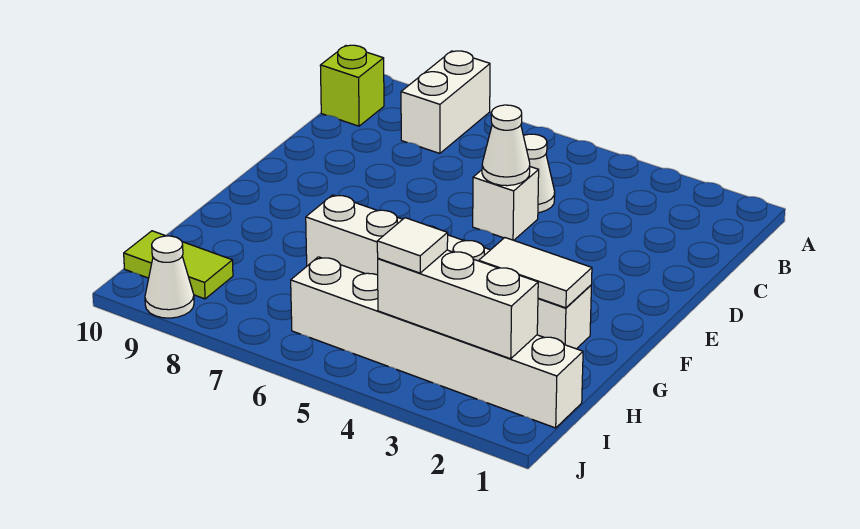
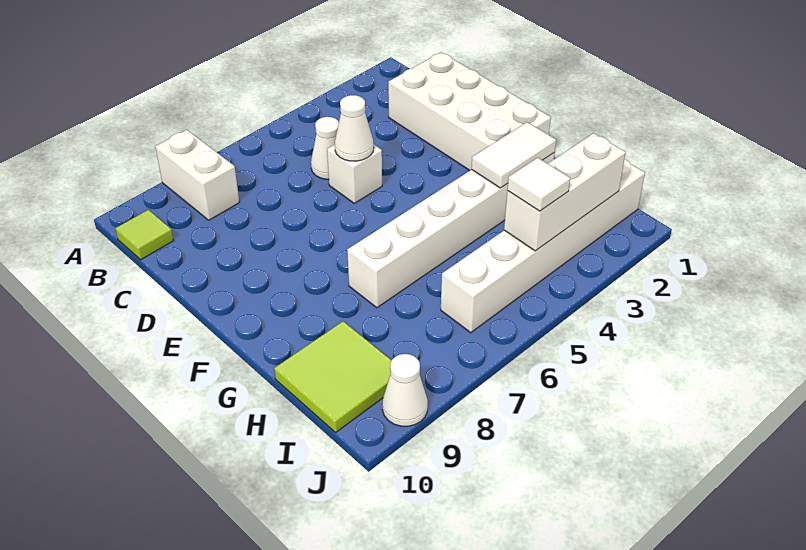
lime 1x1 brick [320,45,384,126] -> lime 1x1 tile [115,210,174,260]
none -> white 2x4 brick [388,52,551,170]
lime 1x2 tile [124,231,233,299] -> lime 2x2 tile [274,321,392,432]

